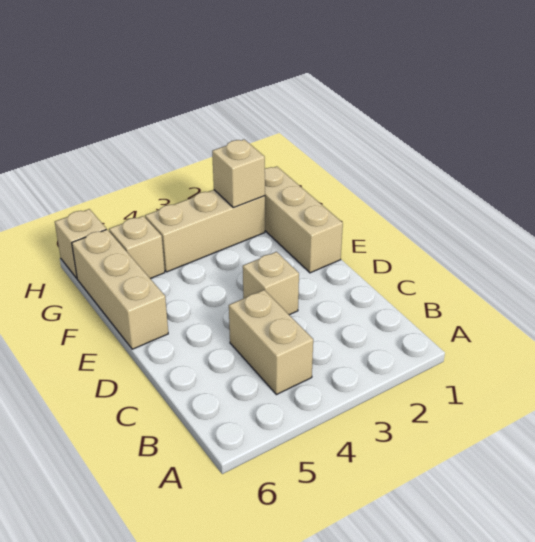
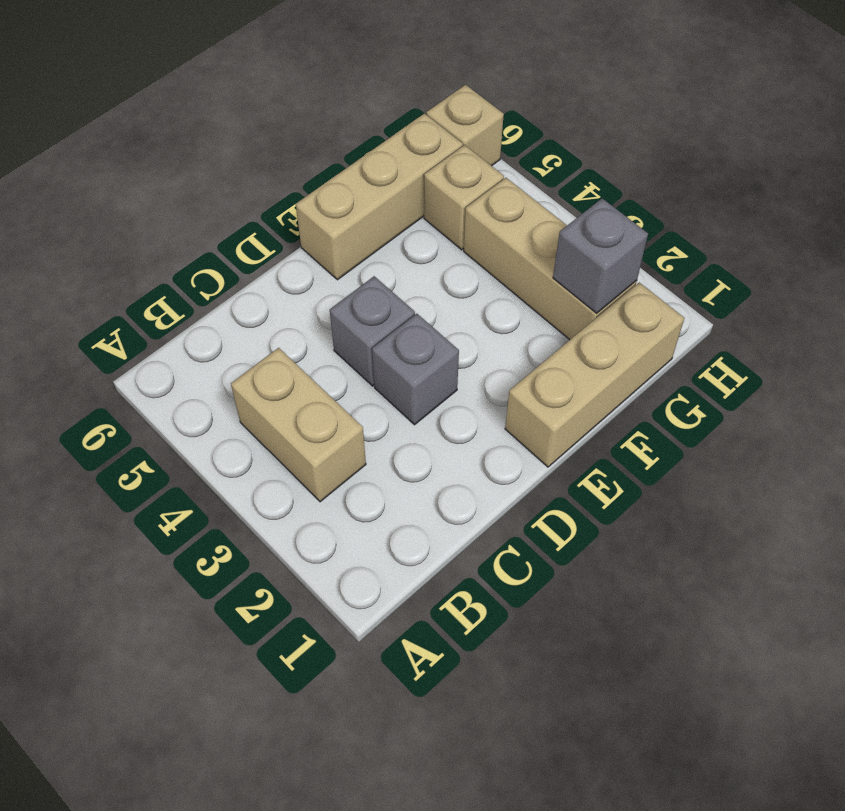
tan 1x2 brick [229,290,313,395] -> tan 1x2 brick turned to [231,348,366,502]
tan 1x1 brick [243,252,299,315] -> grey 1x1 brick [372,314,459,425]
none -> grey 1x1 brick [330,276,415,386]
tan 1x1 brick [212,139,265,208] -> grey 1x1 brick [553,198,648,313]

